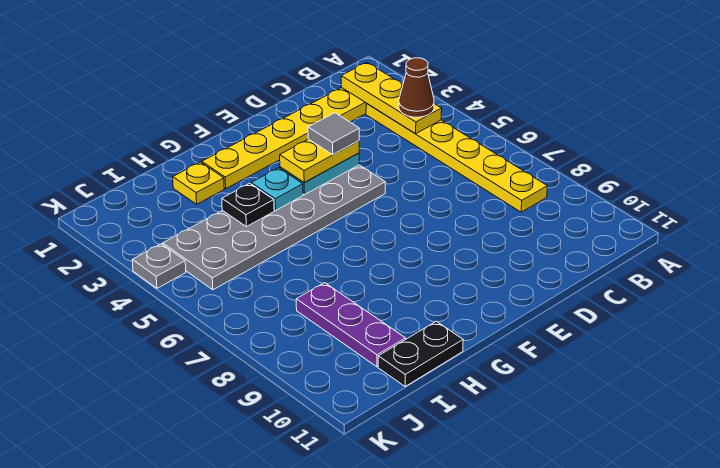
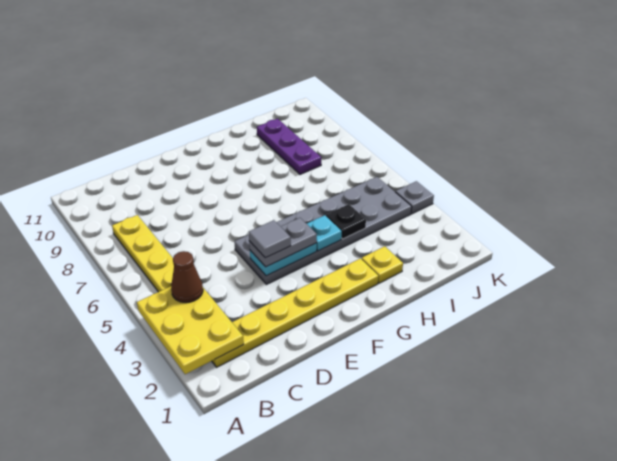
yellow 1x3 plate [341,62,442,134] -> yellow 2x3 plate [137,286,244,374]
yellow 1x2 plate [280,139,359,183] -> grey 1x2 plate [249,218,317,267]
black 1x2 plate [378,321,463,386] -> none

